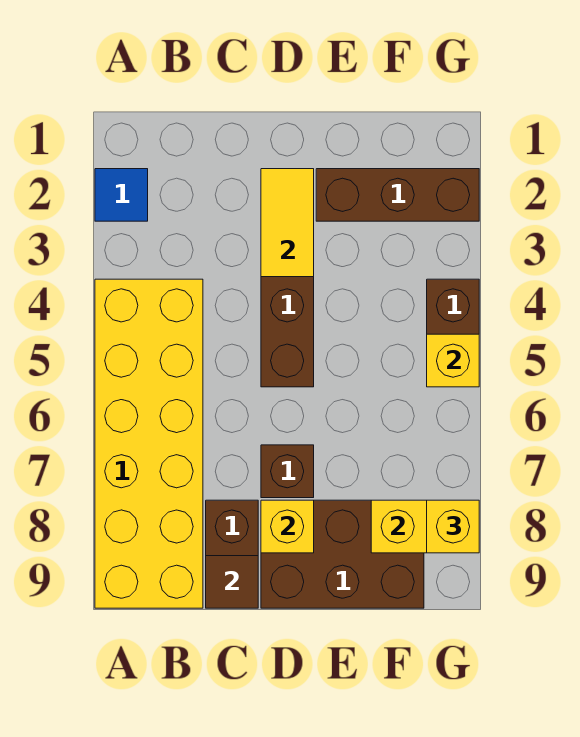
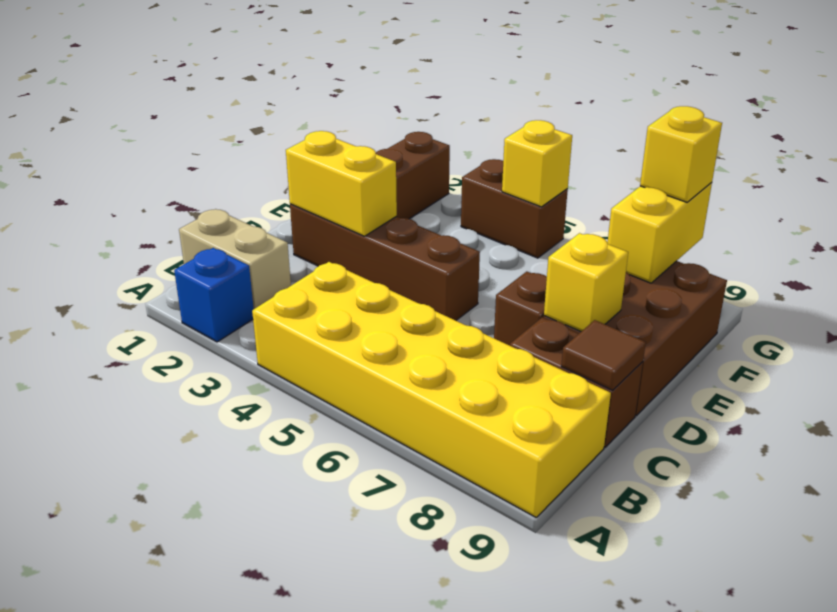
blue 1x1 tile [95,169,148,221] -> blue 1x1 brick [174,248,254,342]
none -> tan 1x2 brick [179,209,291,309]
yellow 1x2 tile [261,169,314,277] -> yellow 1x2 brick [286,131,397,236]

